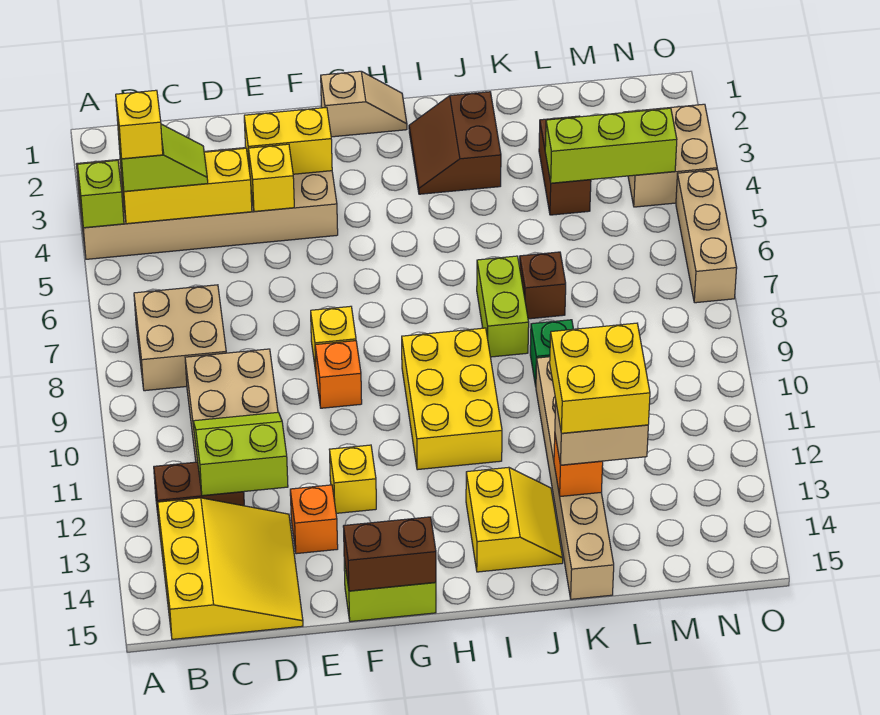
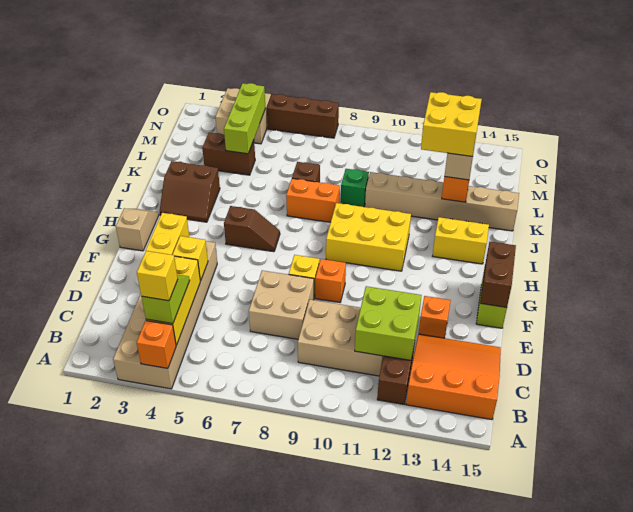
lime 1x1 brick [77,160,124,228] -> orange 1x1 brick [137,321,176,368]
tan 2x2 brick [134,285,226,391] -> tan 2x2 brick moved to [249,270,314,339]
yellow 3x3 slope [158,498,303,639] -> orange 3x3 slope [406,334,501,420]
lime 2x2 slope [193,412,288,496] -> lime 2x2 brick [355,286,422,360]
yellow 1x1 brick [329,445,376,513] -> none
none -> brown 1x2 slope [224,206,280,252]
lime 1x2 brick [477,256,529,357] -> orange 1x2 brick [286,178,340,222]
tan 1x3 brick [676,169,737,303] -> brown 1x3 brick [267,94,339,138]

